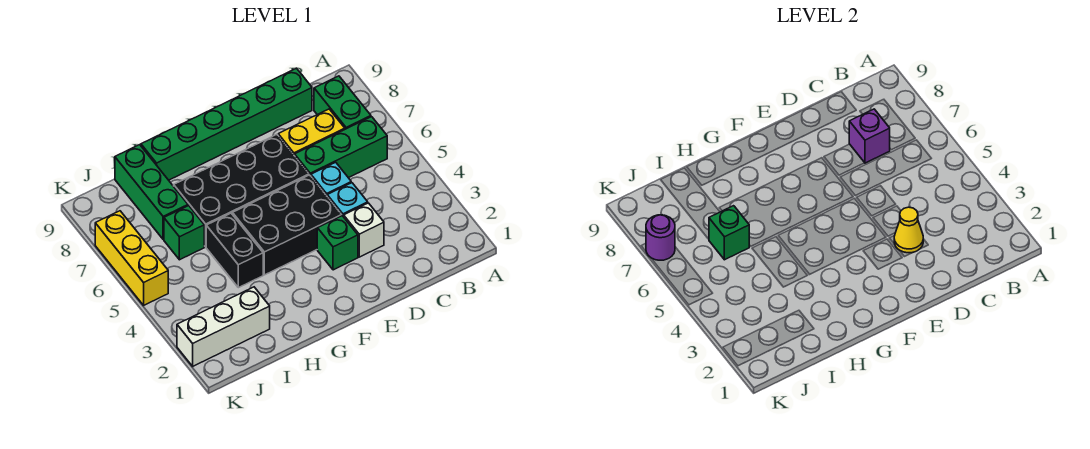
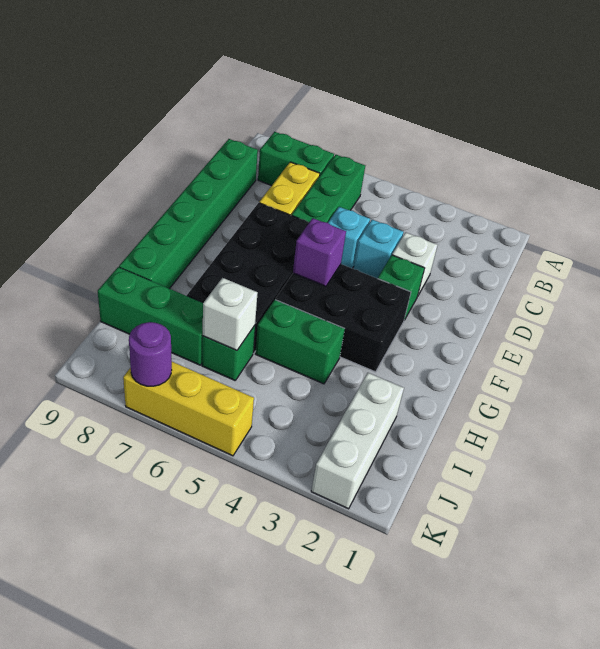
purple 1x1 brick [849,109,890,163] -> purple 1x1 brick moved to [293,218,346,286]
yellow 1x1 cone [894,207,923,253] -> none
black 2x3 brick [233,175,342,275] -> black 2x3 brick turned to [276,264,411,372]
black 1x2 brick [206,213,263,288] -> green 1x2 brick [255,300,345,384]
green 1x1 brick [709,206,749,260] -> white 1x1 brick [203,278,258,350]

